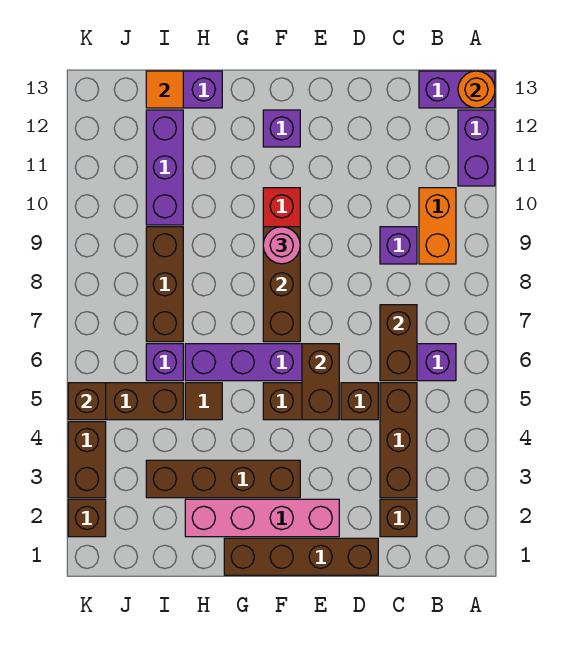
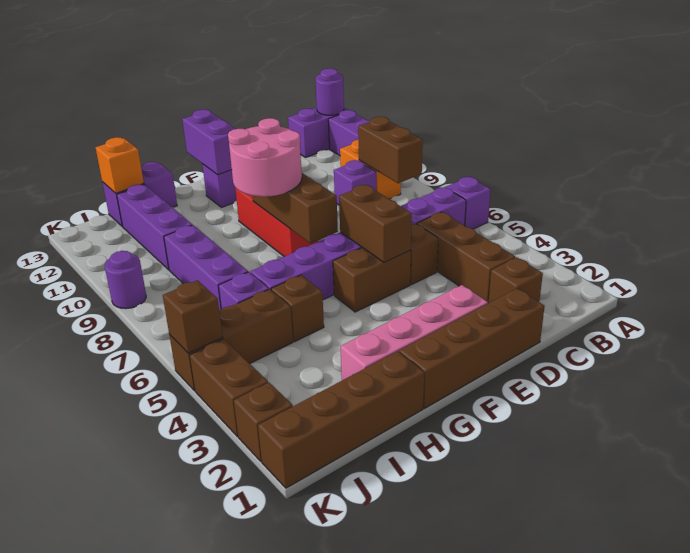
none -> purple 1x1 brick [446,177,491,229]
orange 1x1 round brick [458,71,495,108] -> purple 1x1 round brick [315,68,344,115]
brown 1x2 brick [380,305,417,381] -> brown 1x2 brick moved to [358,116,423,183]
brown 1x4 brick [146,460,300,498] -> brown 1x4 brick moved to [258,351,424,488]
pink 1x1 round brick [263,227,300,264] -> pink 2x2 round brick [228,118,302,197]
none -> purple 1x2 brick [182,110,235,175]
brown 1x1 tile [185,383,222,420] -> brown 1x1 brick [271,275,324,341]
brown 1x3 brick [146,227,183,342] -> purple 1x3 brick [164,225,248,311]
orange 1x1 tile [146,71,183,108] -> orange 1x1 brick [96,137,144,193]
none -> purple 1x1 round brick [105,251,146,309]

